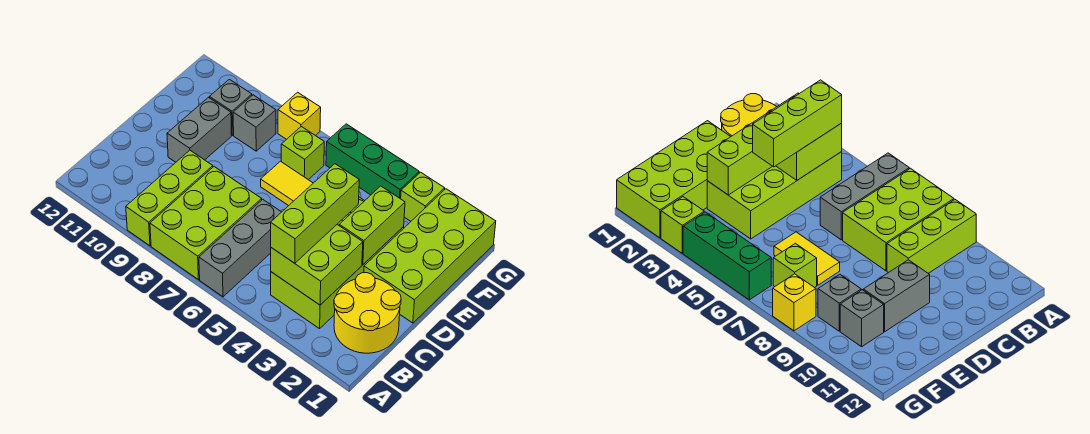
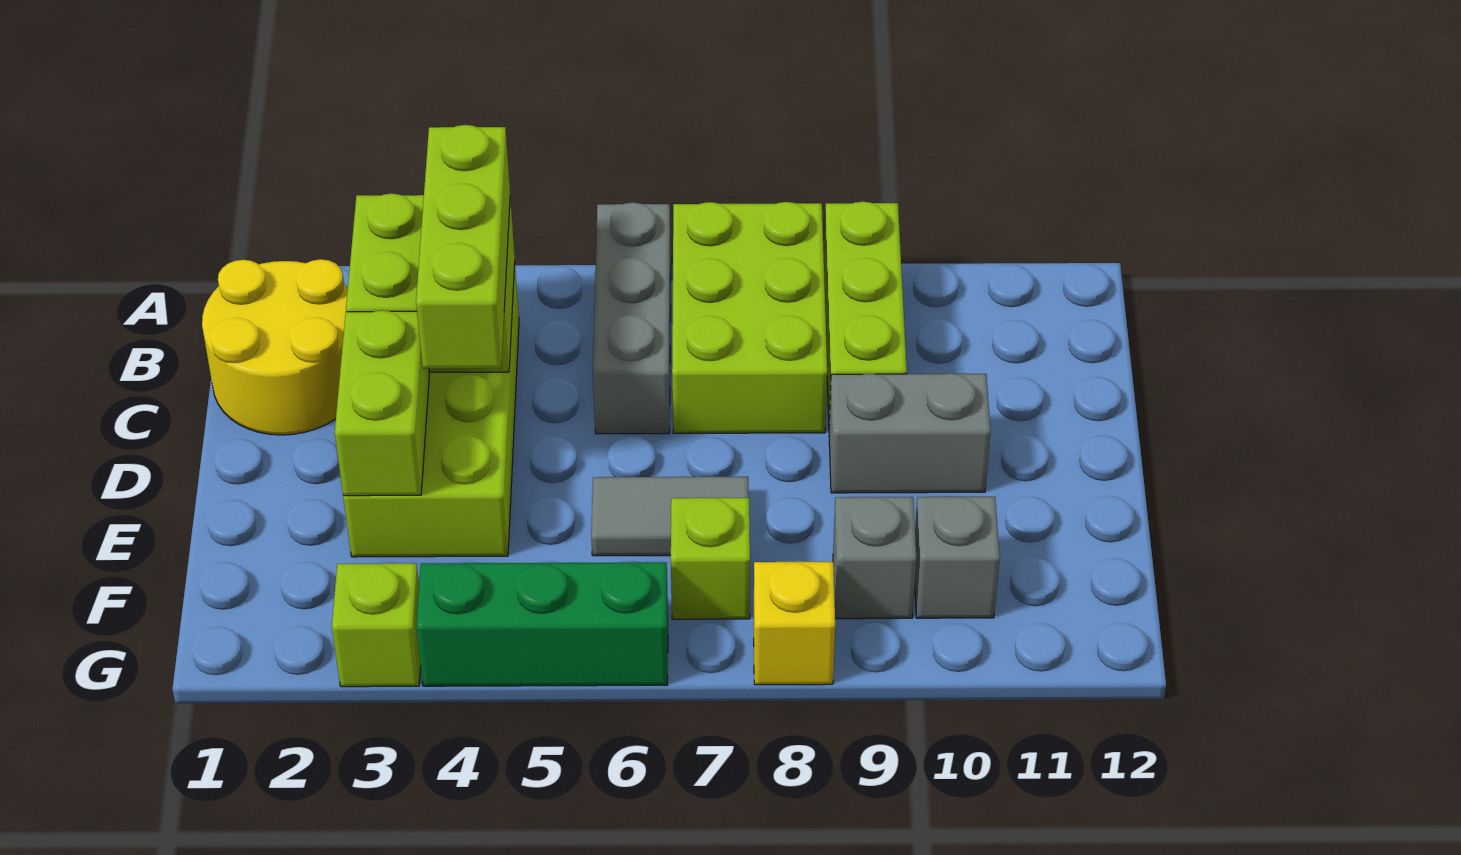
lime 2x4 brick [364,189,496,323] -> none
grey 1x2 brick [167,98,232,162] -> grey 1x2 brick turned to [829,373,991,493]
yellow 1x2 tile [261,161,313,206] -> grey 1x2 tile [591,477,749,556]

